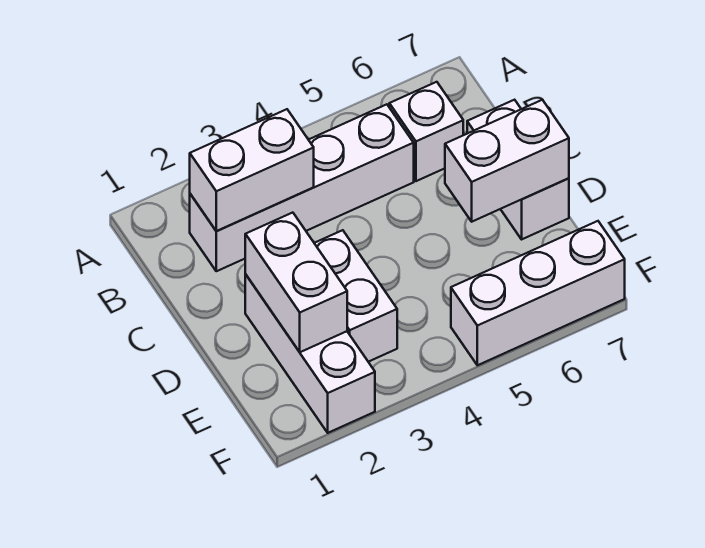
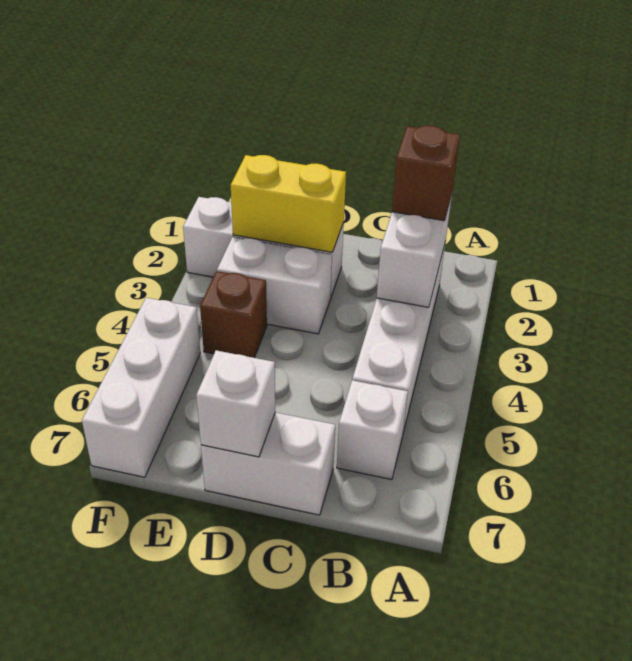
none -> brown 1x1 brick [392,126,460,221]
white 1x2 brick [245,213,347,352] -> yellow 1x2 brick [231,155,346,252]
white 1x2 brick [445,100,569,222] -> white 1x1 brick [196,350,275,457]
none -> brown 1x1 brick [200,271,267,358]

